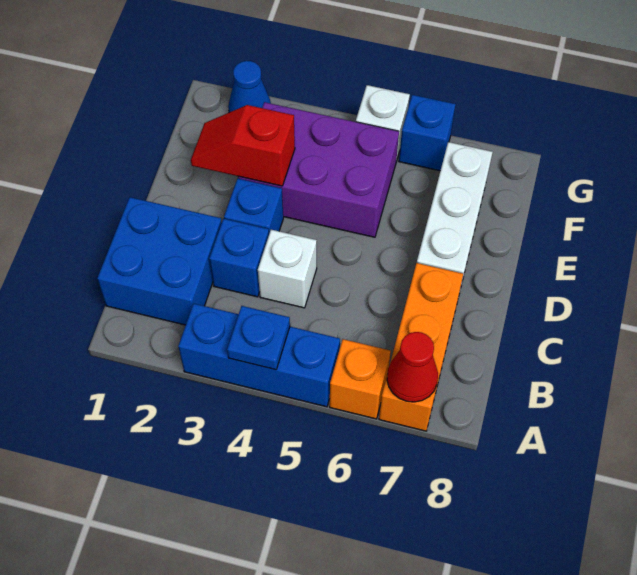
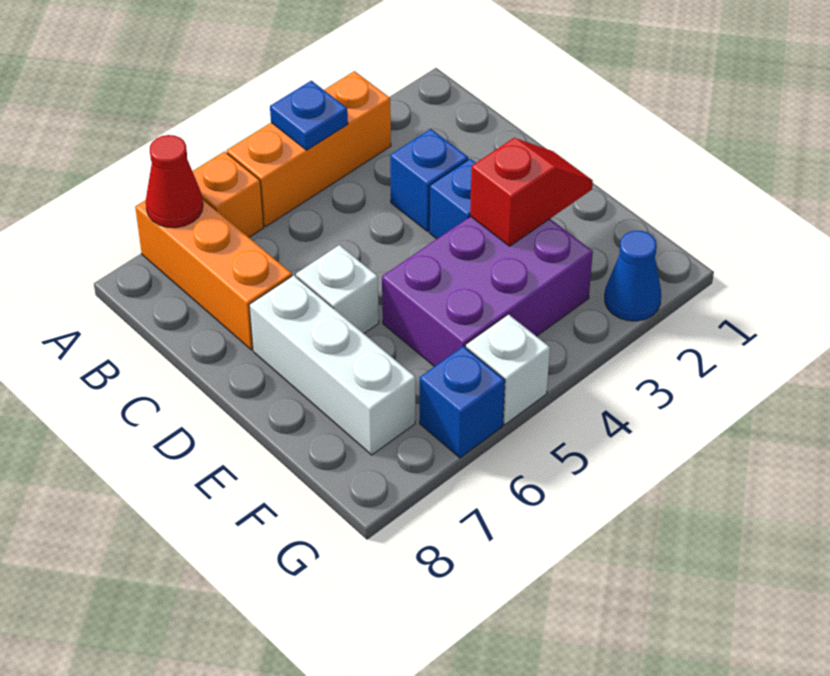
blue 1x3 brick [178,304,340,407] -> orange 1x3 brick [227,71,391,226]
blue 2x2 brick [97,197,222,325] -> none
white 1x1 brick [258,230,317,308] -> white 1x1 brick moved to [296,245,379,333]

